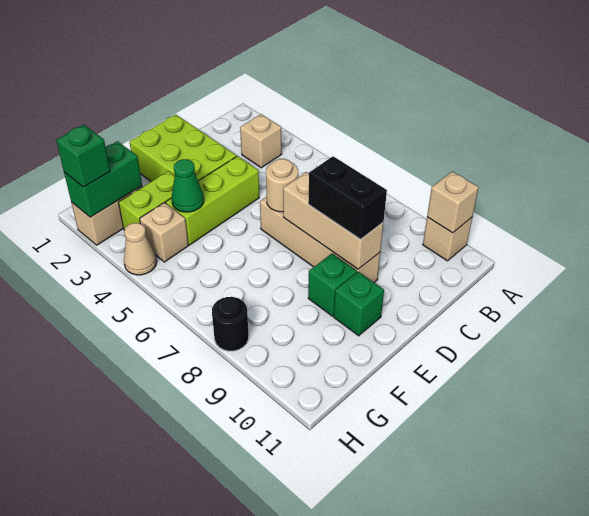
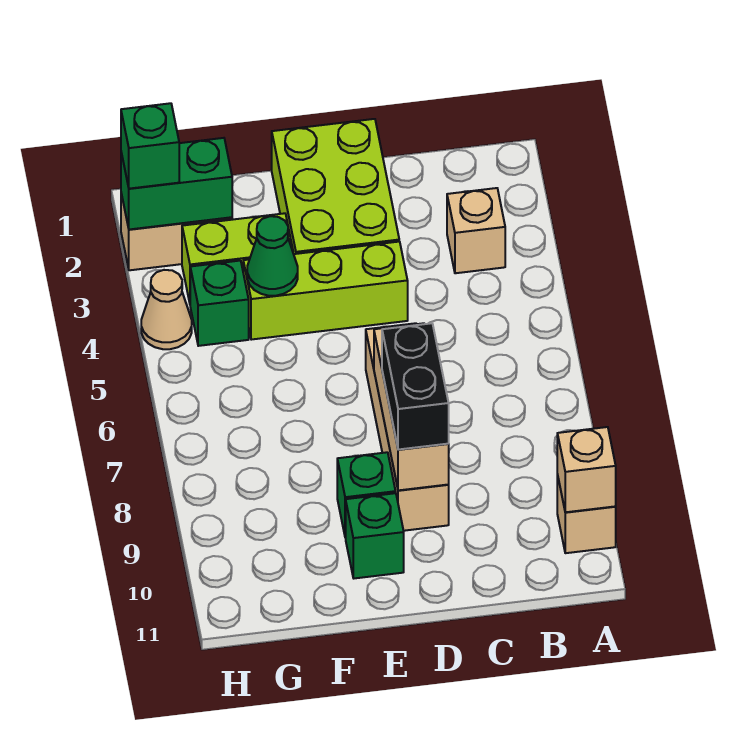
tan 1x1 round brick [266,159,298,212] -> none
tan 1x1 brick [140,203,188,262] -> green 1x1 brick [190,261,249,346]
black 1x1 round brick [212,297,249,351] -> none

